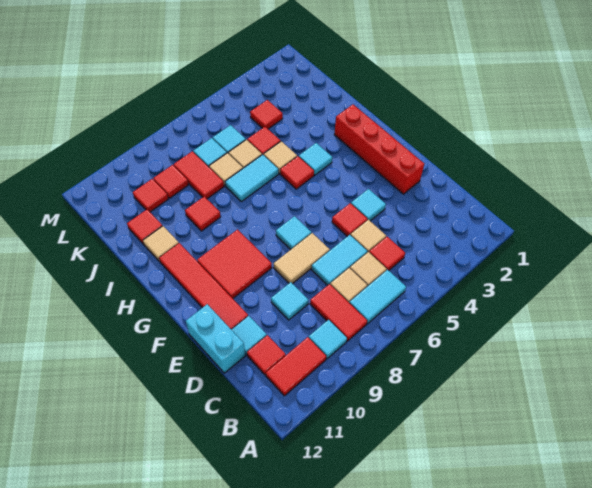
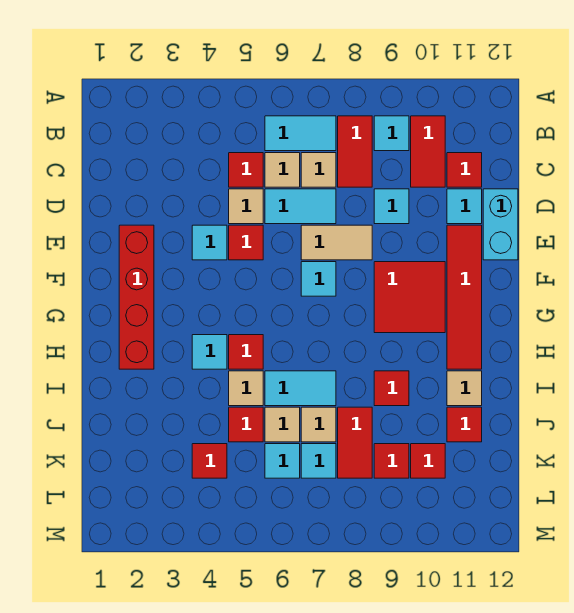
red 1x2 tile [266,337,326,396] -> red 1x2 tile turned to [411,116,445,187]

